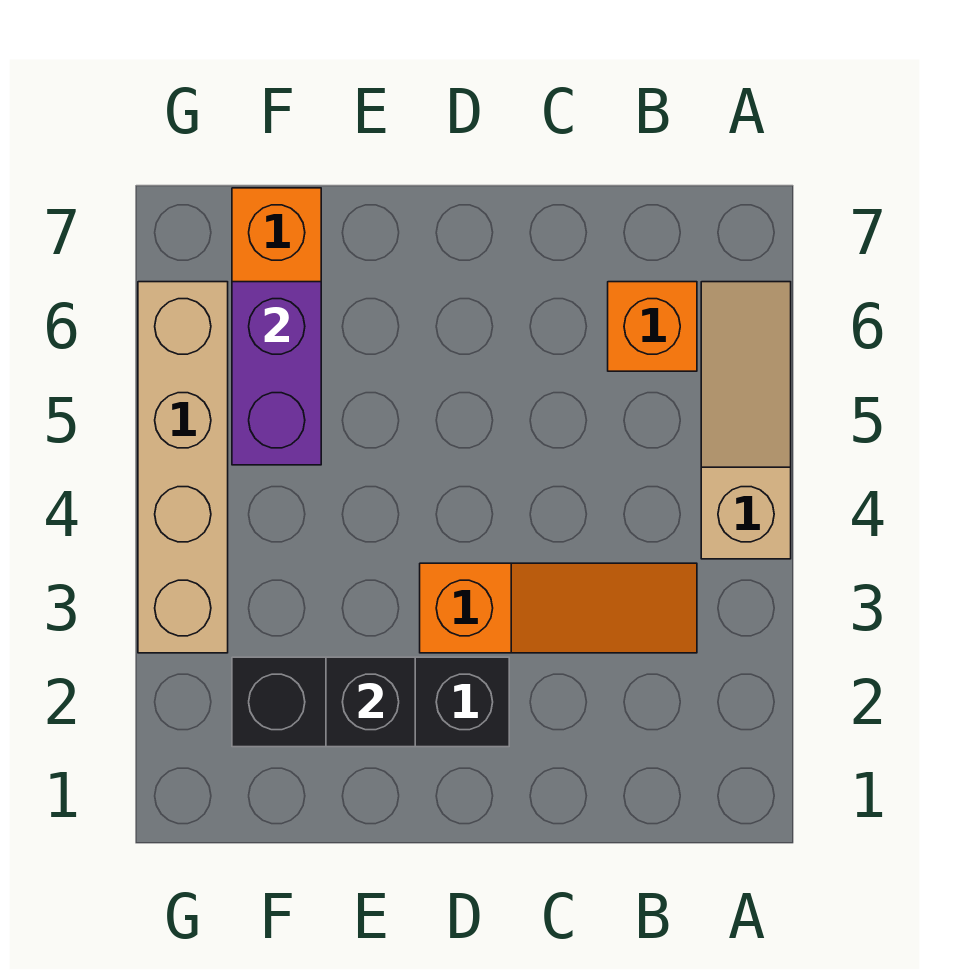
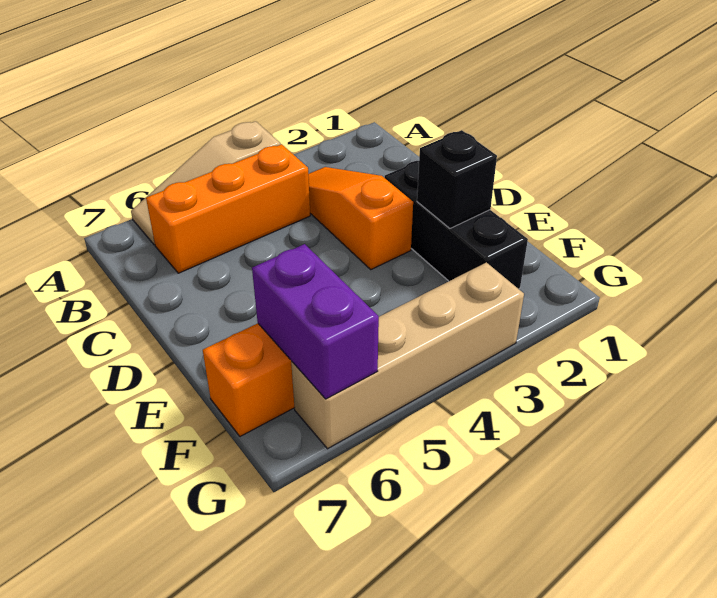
orange 1x1 brick [608,282,697,371] -> orange 1x3 brick [146,144,310,273]
purple 1x2 brick [232,282,321,465] -> purple 1x2 brick turned to [252,244,379,399]

